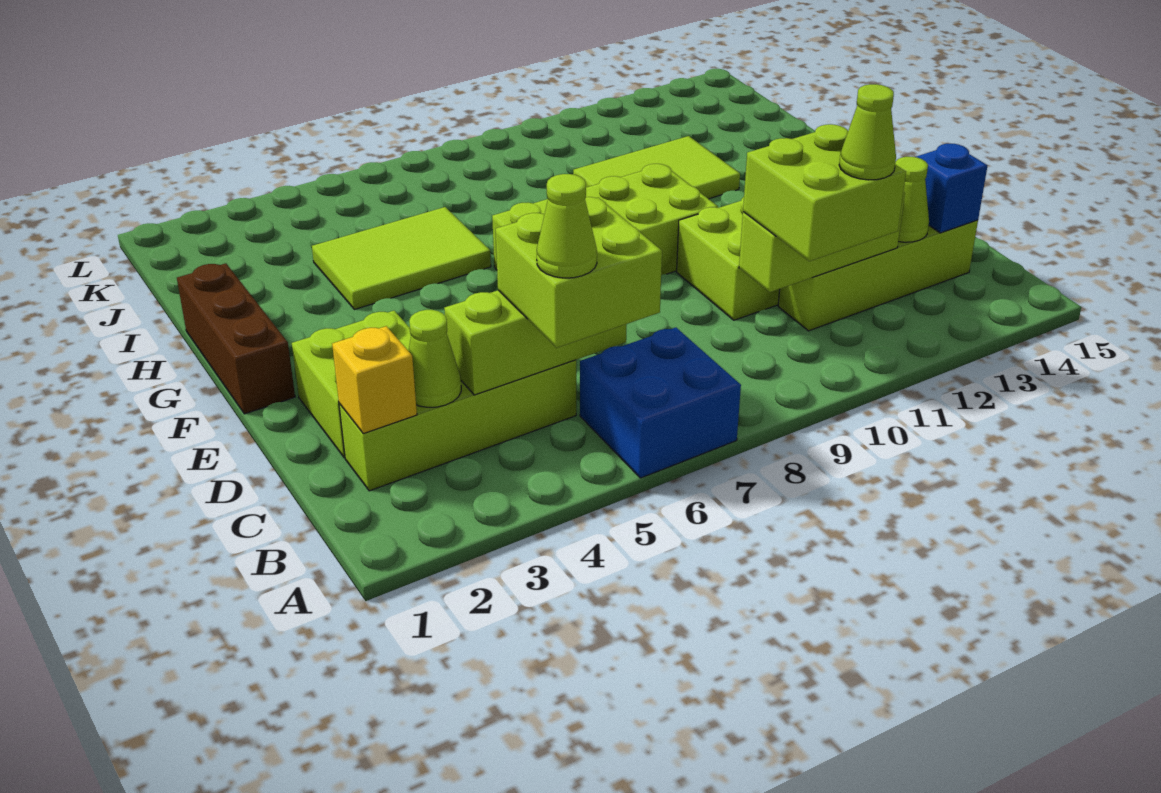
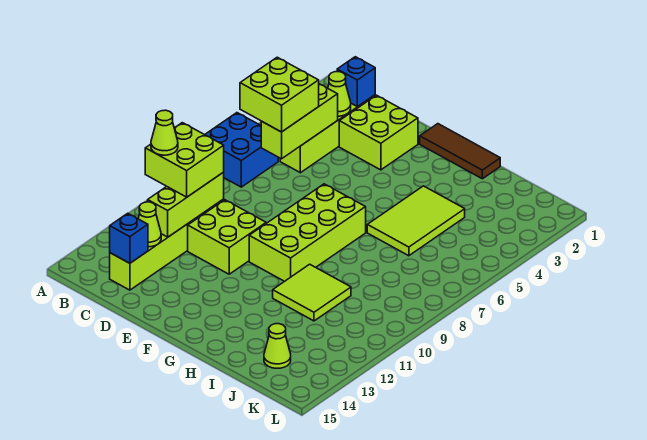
lime 1x1 cone [537,174,597,278] -> lime 1x1 cone moved to [264,324,291,368]
yellow 1x1 brick [332,326,417,434] -> blue 1x1 brick [337,57,375,107]
brown 1x3 brick [177,263,295,414] -> brown 1x3 tile [420,124,500,179]
lime 2x3 tile [573,136,740,199] -> lime 2x2 tile [273,264,351,321]

